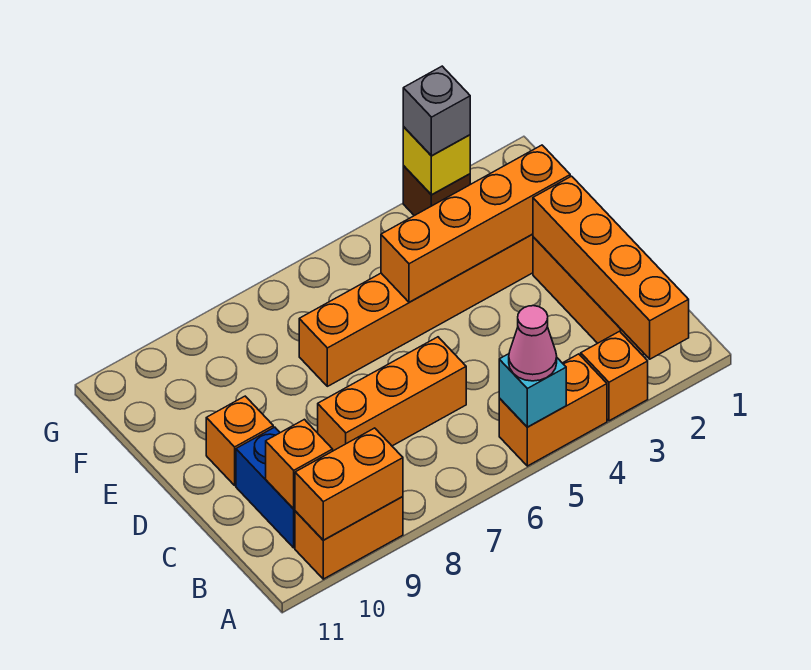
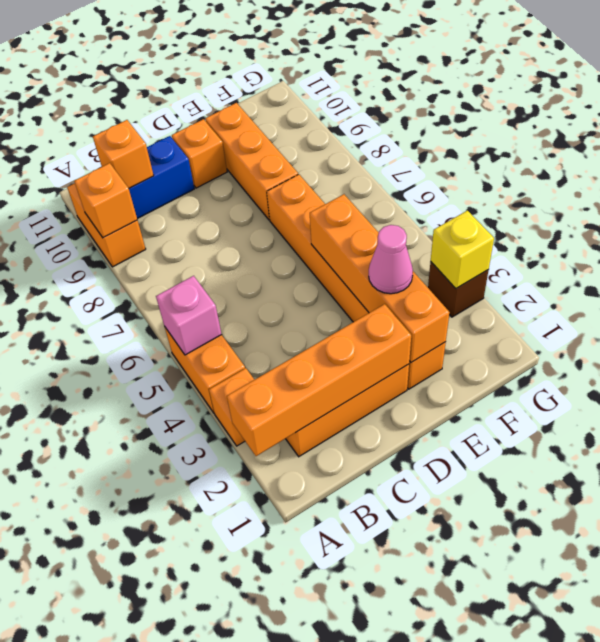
cyan 1x1 brick [499,354,566,427] -> pink 1x1 brick [156,276,222,355]
pink 1x1 cone [509,306,557,381] -> pink 1x1 cone moved to [369,225,413,294]
orange 1x2 brick [295,428,403,540] -> orange 1x1 brick [74,163,137,238]
orange 1x3 brick [318,337,466,451] -> orange 1x3 brick moved to [205,103,298,220]
grey 1x1 brick [403,66,470,156] -> none

